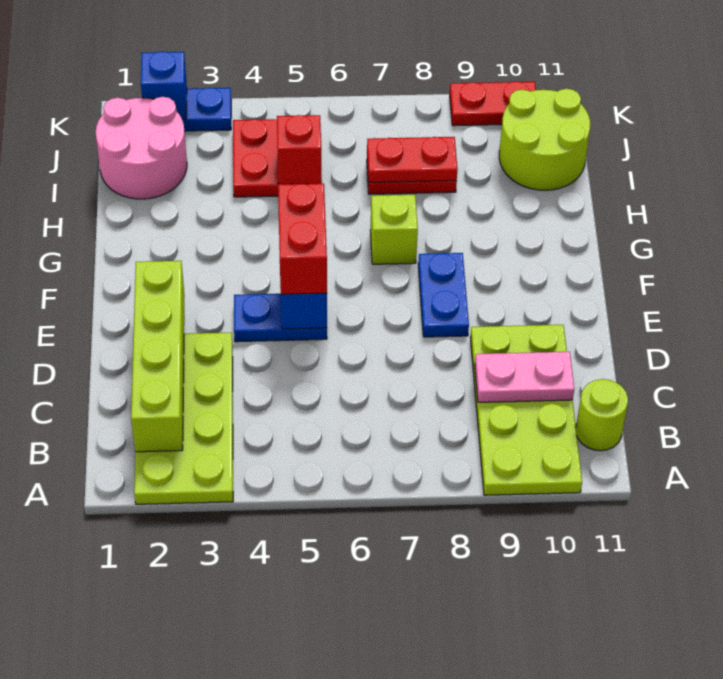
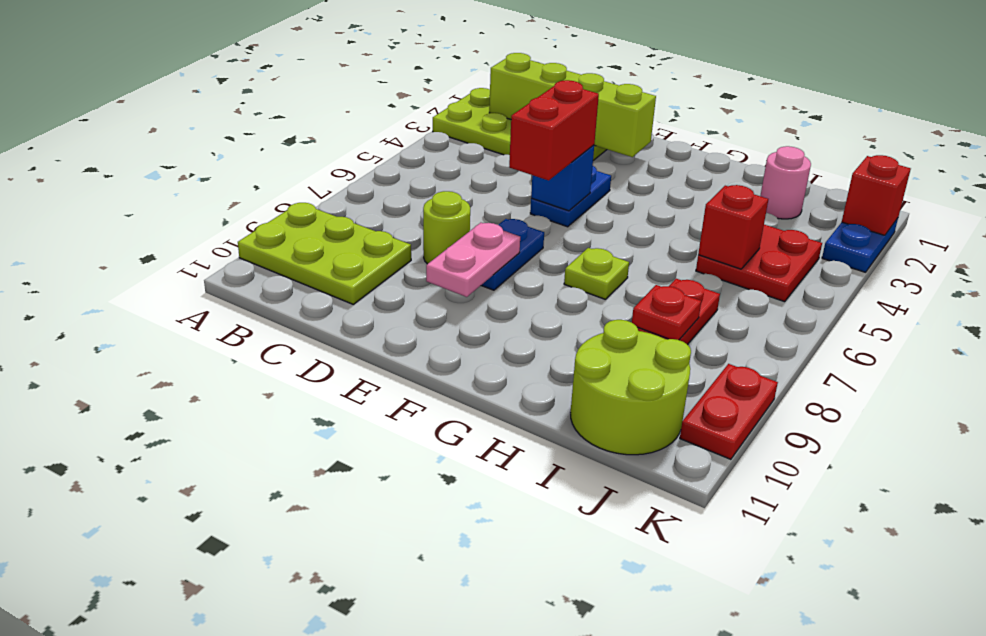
lime 2x4 plate [470,325,582,495] -> lime 2x3 plate [238,203,411,304]
lime 1x1 round brick [576,379,628,451] -> lime 1x1 round brick moved to [423,191,470,264]
pink 1x2 plate [475,352,574,402] -> pink 1x2 plate moved to [426,223,520,297]
red 1x2 brick [278,184,327,294] -> red 1x2 brick turned to [509,80,599,180]
blue 1x2 plate [418,253,469,337] -> blue 1x2 plate turned to [481,219,544,290]
lime 1x1 brick [370,195,418,264] -> lime 1x1 plate [564,248,629,300]
pink 2x2 round brick [96,97,187,199] -> pink 1x1 round brick [760,146,811,219]
red 1x2 plate [367,137,458,182] -> red 1x1 plate [632,285,701,340]
blue 1x1 brick [141,51,187,120] -> red 1x1 brick [842,155,911,235]

